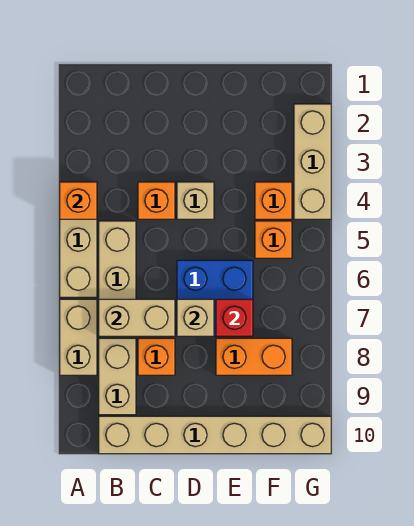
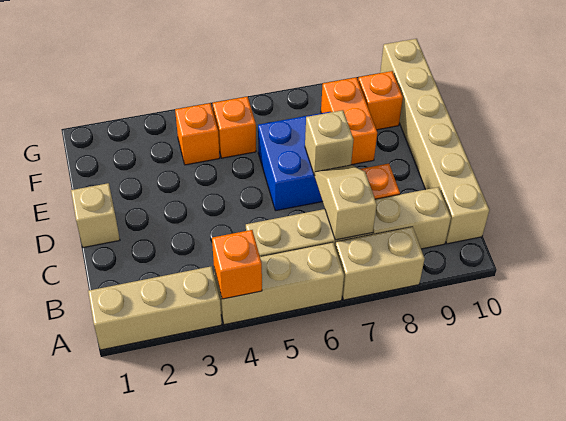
tan 1x2 brick [99,299,175,336] -> tan 1x2 slope [315,165,377,240]
orange 1x1 brick [138,182,175,219] -> orange 1x1 brick moved to [358,71,403,130]
tan 1x1 brick [177,182,214,219] -> tan 1x1 brick moved to [71,183,120,247]
red 1x1 brick [216,299,253,336] -> none
tan 1x3 brick [294,104,331,219] -> tan 1x3 brick moved to [88,266,222,350]

